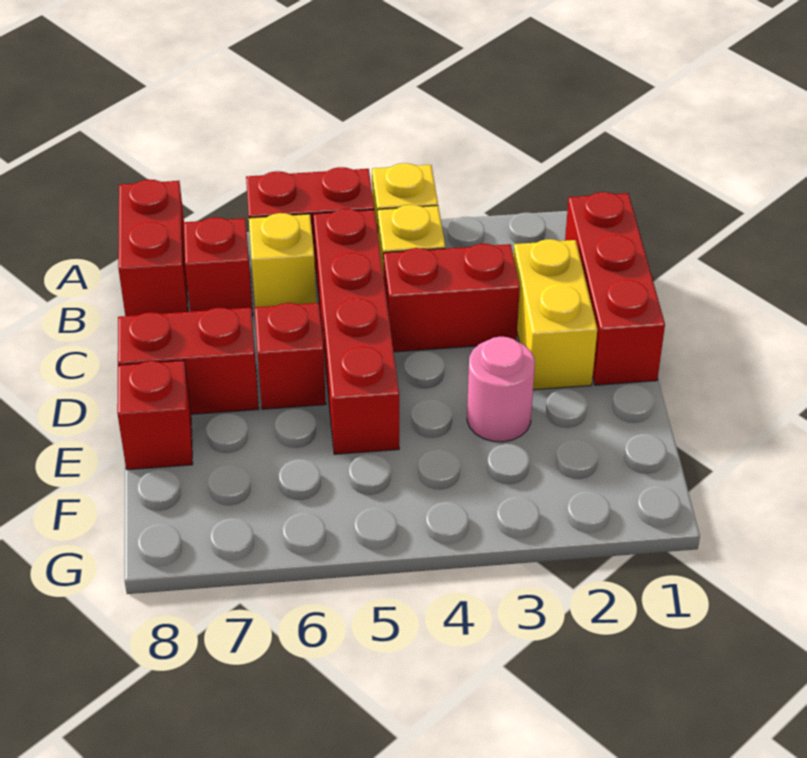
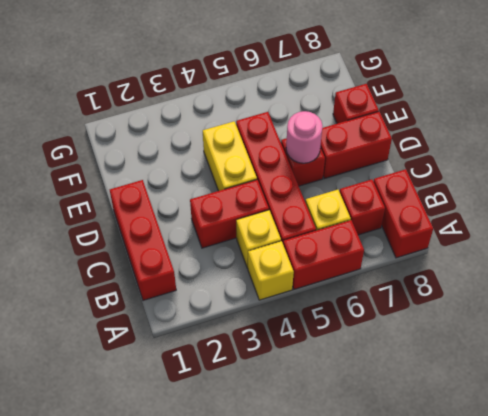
yellow 1x2 brick [513,239,597,390] -> yellow 1x2 brick moved to [203,121,257,191]
pink 1x1 round brick [467,337,535,442] -> pink 1x1 round brick moved to [286,111,322,163]

